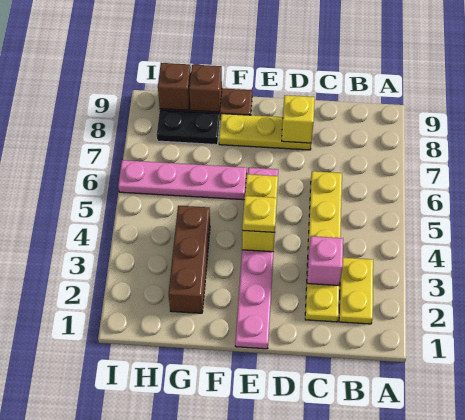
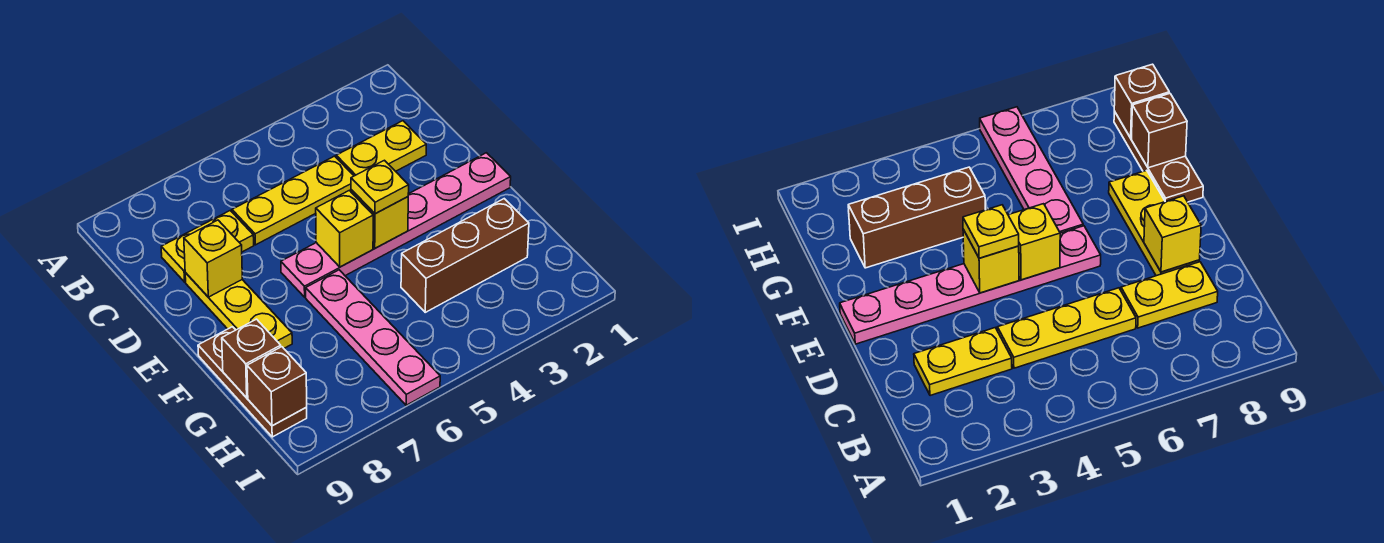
yellow 1x2 plate [339,258,373,324] -> yellow 1x2 plate moved to [161,211,254,282]
pink 1x1 brick [307,236,343,285] -> none
black 1x2 plate [157,110,220,145] -> none

